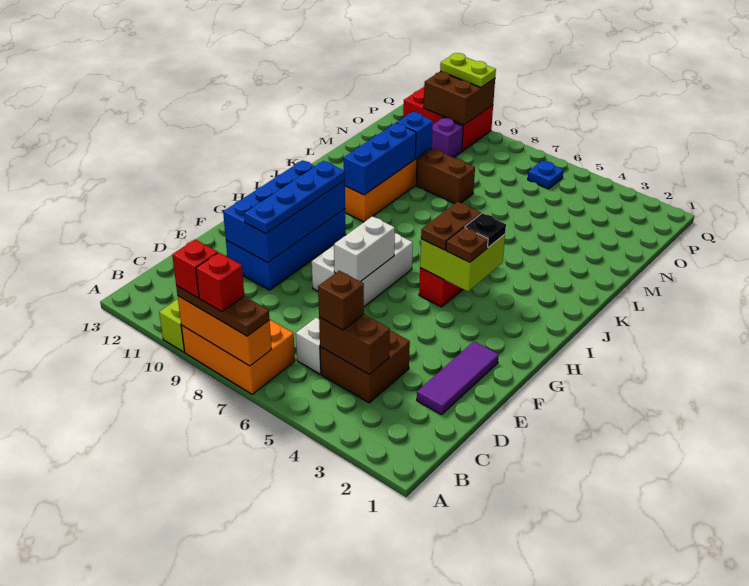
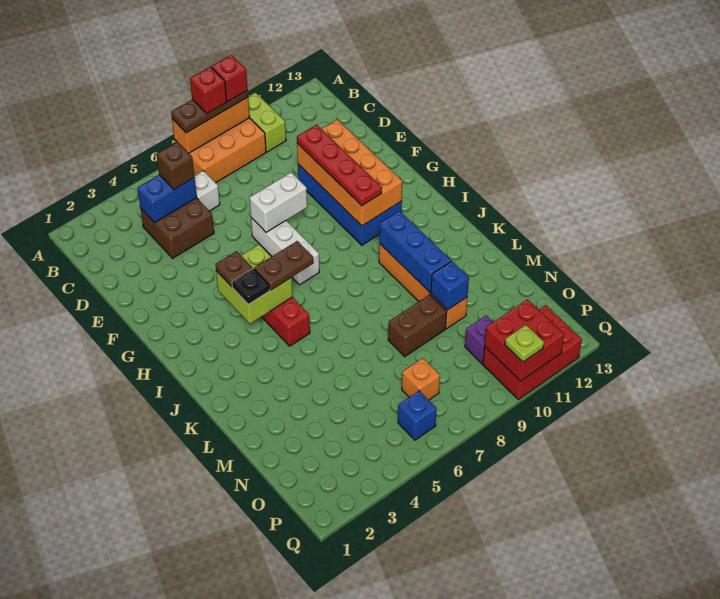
brown 1x2 brick [319,314,390,374] -> blue 1x2 brick [137,175,197,223]
purple 1x3 tile [417,341,499,415] -> none
blue 2x4 brick [223,160,345,262] -> orange 2x4 brick [297,119,402,226]
blue 1x4 plate [244,161,345,234] -> red 1x4 plate [297,125,382,206]
white 2x3 brick [312,233,413,307] -> white 1x3 brick [251,218,319,285]
white 1x2 brick [334,216,395,282] -> white 1x2 brick turned to [250,172,307,232]
brown 1x2 plate [421,202,481,250] -> brown 1x2 plate turned to [254,241,314,290]
none -> orange 1x1 brick [402,358,440,400]
blue 1x1 plate [528,161,563,189] -> blue 1x1 brick [398,391,437,440]
brown 2x2 brick [424,71,495,125] -> red 2x2 brick [485,299,564,381]
lime 1x2 plate [440,53,496,87] -> lime 1x1 plate [505,325,544,362]

